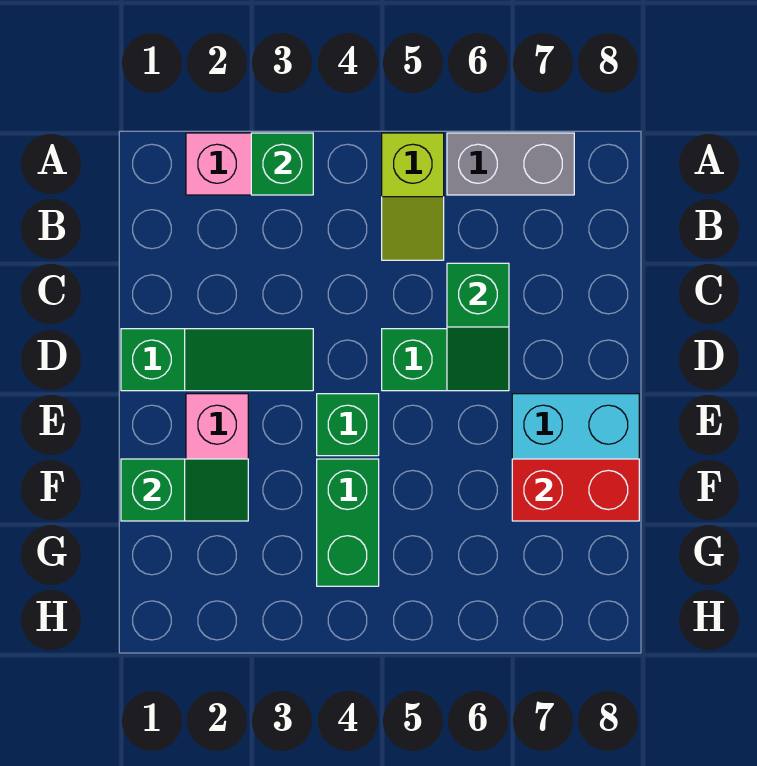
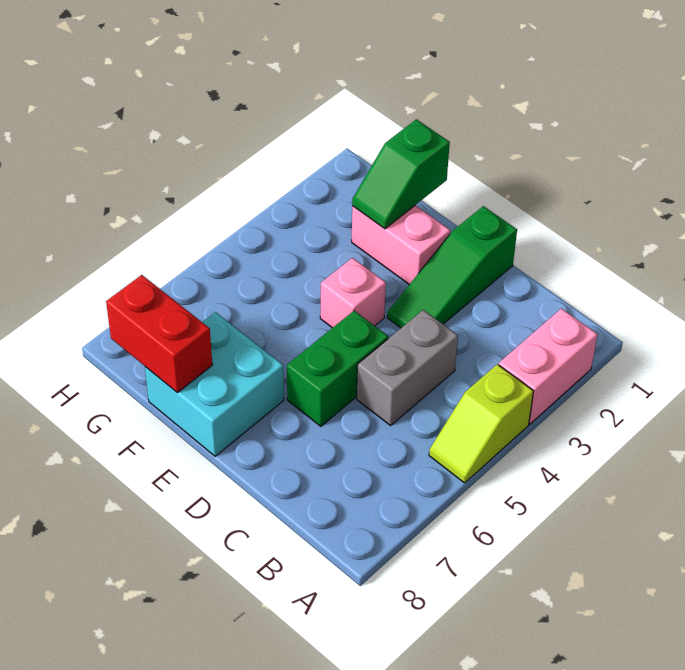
green 1x1 brick [251,133,313,195] -> none
lime 1x2 slope [382,133,444,260] -> lime 1x2 slope turned to [429,364,534,483]
grey 1x2 brick [447,133,574,195] -> grey 1x2 brick moved to [357,310,458,425]
green 1x2 slope [447,263,509,391] -> none
green 1x1 brick [317,394,379,456] -> pink 1x1 brick [320,258,386,328]
green 1x2 brick [317,459,379,586] -> none
red 1x2 brick [512,459,639,521] -> red 1x2 brick turned to [106,275,212,393]

